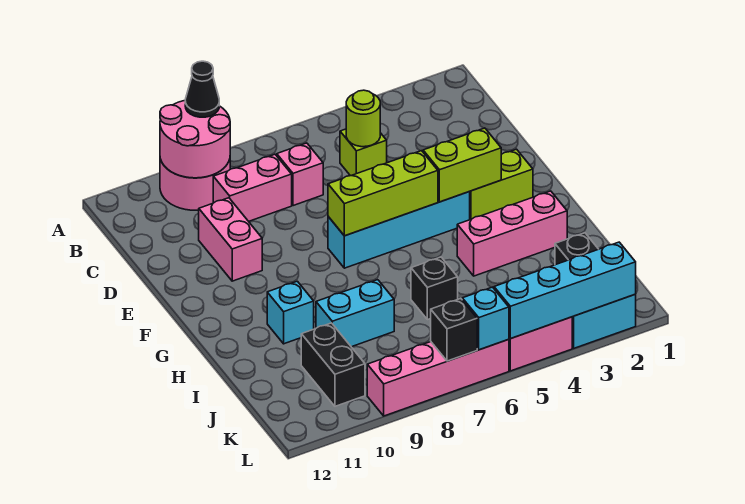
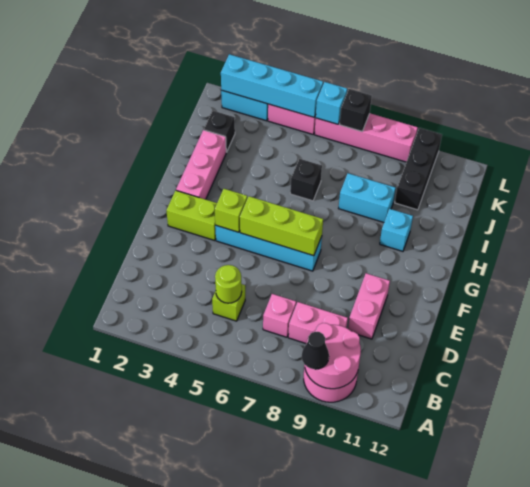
lime 1x2 brick [423,128,501,202] -> lime 1x1 brick [215,189,247,232]
pink 1x3 brick [457,191,567,276] -> pink 1x3 brick turned to [176,130,226,199]
black 1x2 brick [301,323,365,406] -> black 1x3 brick [395,128,442,210]

